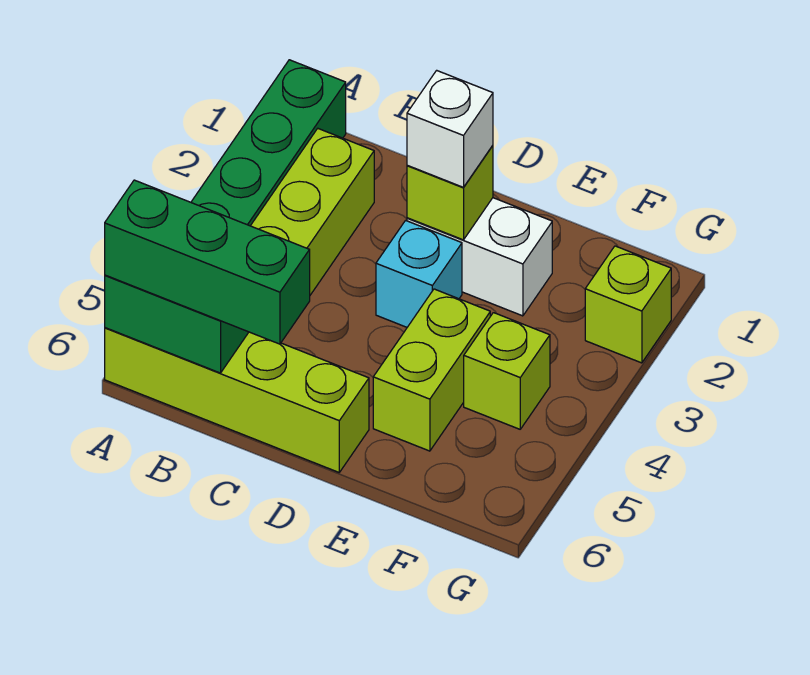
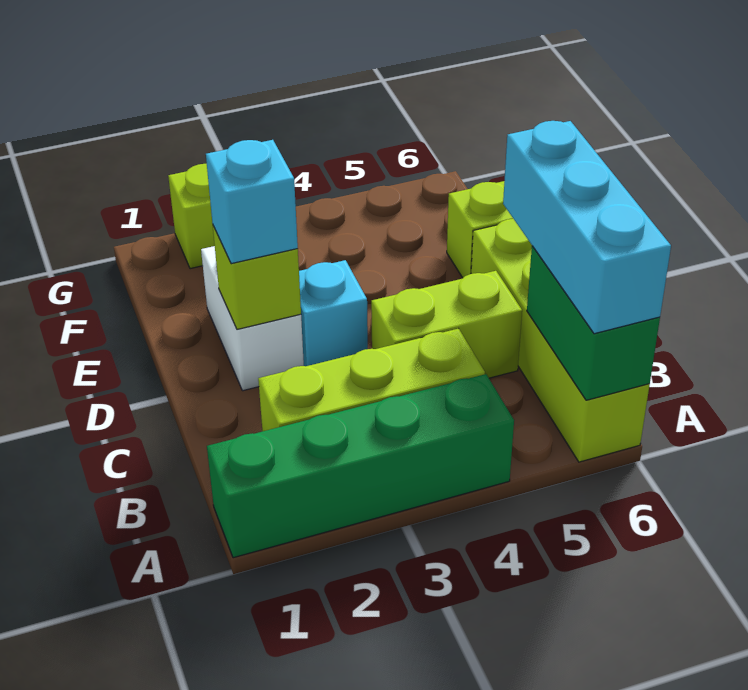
green 1x3 brick [105,180,310,344] -> cyan 1x3 brick [503,121,671,334]
white 1x1 brick [407,70,493,187] -> cyan 1x1 brick [206,140,298,264]
lime 1x2 brick [373,289,490,451] -> lime 1x2 brick moved to [371,271,522,378]
lime 1x1 brick [464,313,550,429] -> lime 1x1 brick moved to [447,181,513,278]

